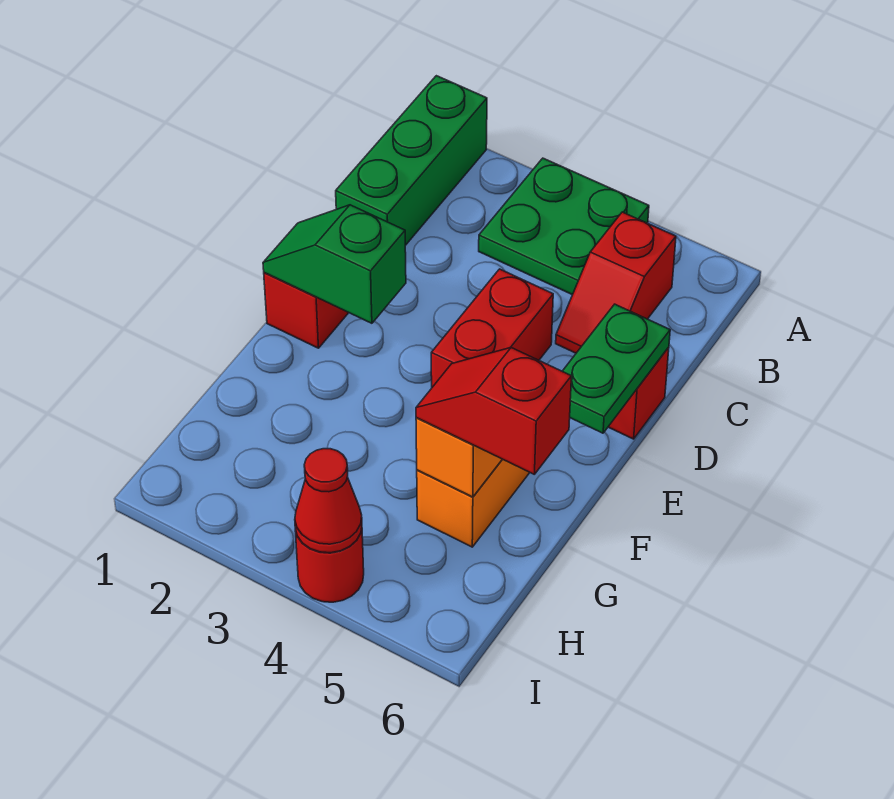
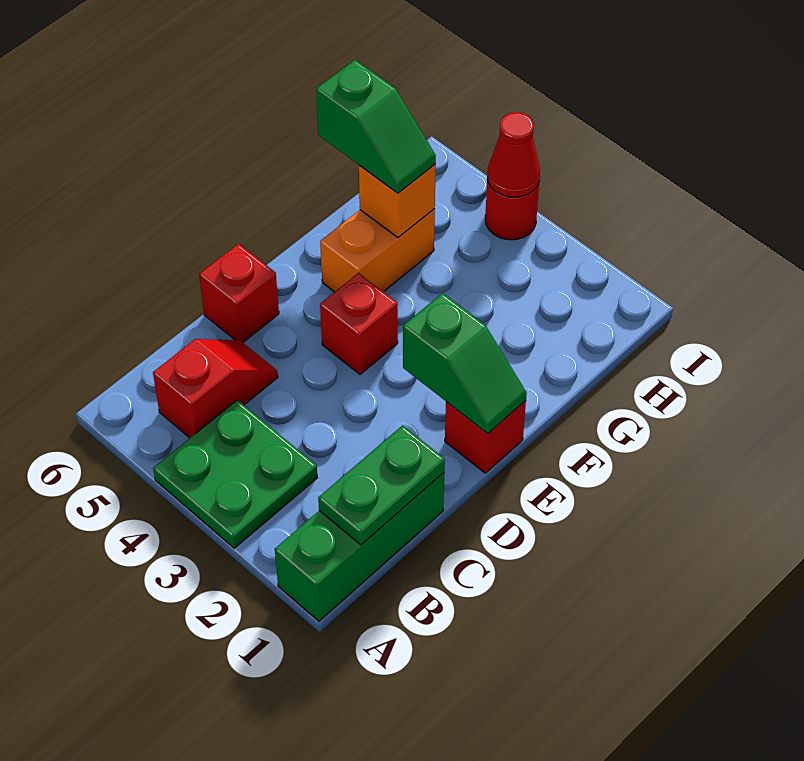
red 1x2 brick [431,269,553,387] -> red 1x1 brick [320,273,398,374]
green 1x2 plate [562,304,670,433] -> green 1x2 plate moved to [318,425,445,545]
red 1x2 slope [416,348,571,474] -> green 1x2 slope [316,60,436,193]

